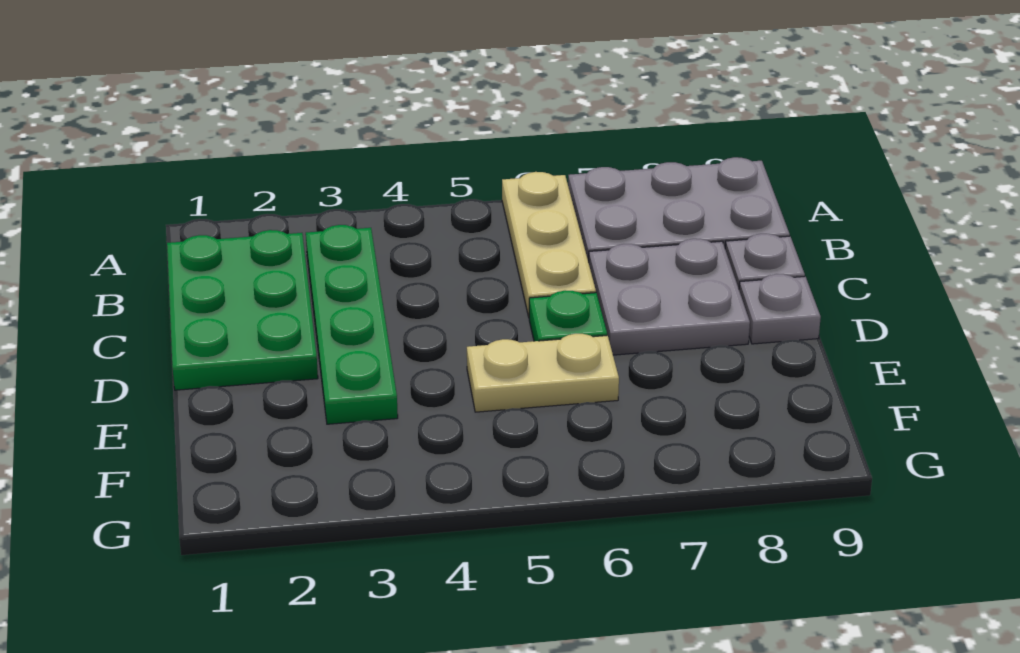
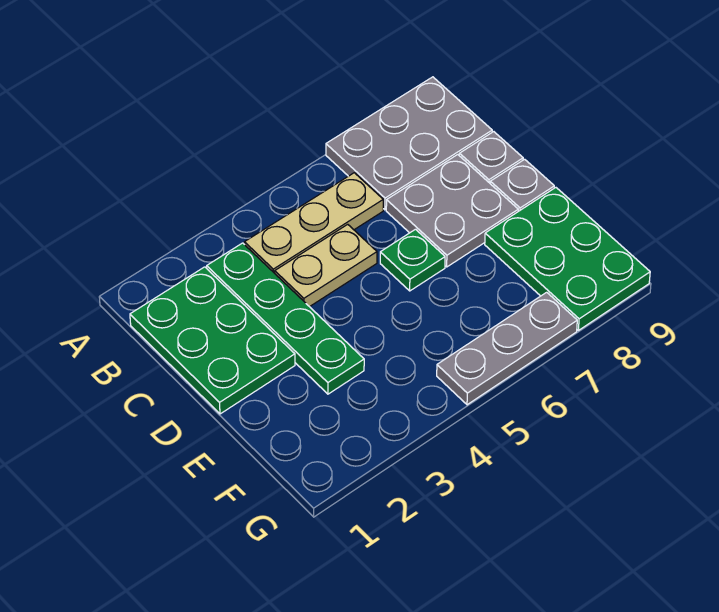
tan 1x3 plate [502,172,596,317] -> tan 1x3 plate turned to [244,173,383,273]
tan 1x2 plate [467,334,619,412] -> tan 1x2 plate moved to [275,224,377,307]
none -> green 2x3 plate [485,188,650,330]
none -> grey 1x3 plate [437,292,577,405]

